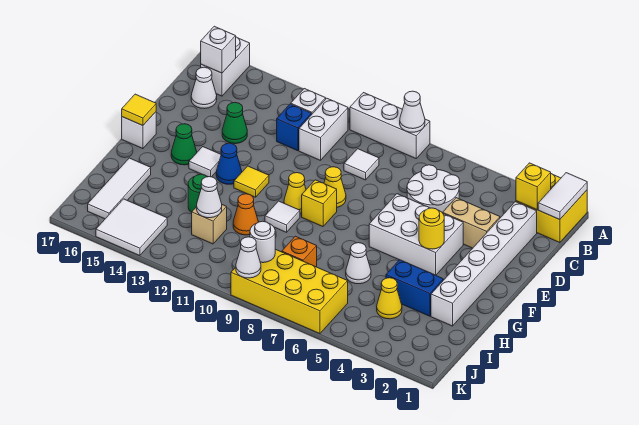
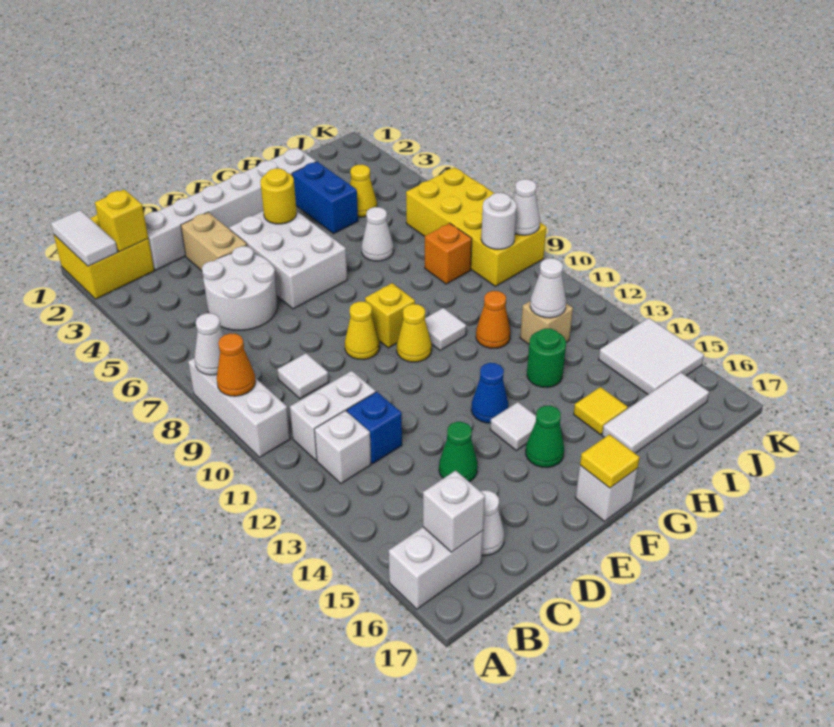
white 1x2 tile [538,173,587,220] -> white 1x2 tile turned to [51,210,118,266]
none -> orange 1x1 cone [217,333,256,396]
yellow 1x1 tile [234,166,269,197] -> yellow 1x1 tile moved to [574,387,628,435]

